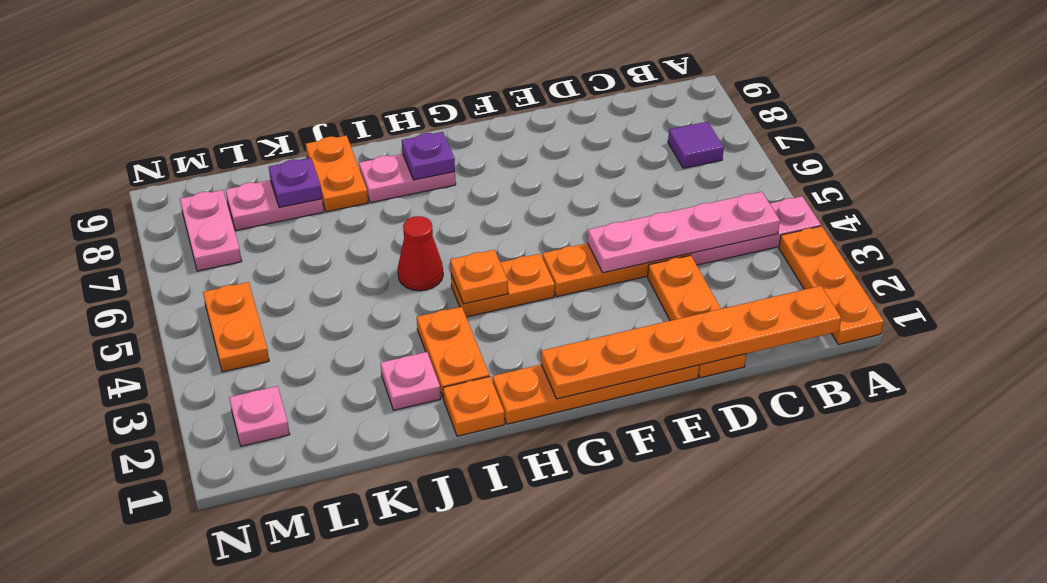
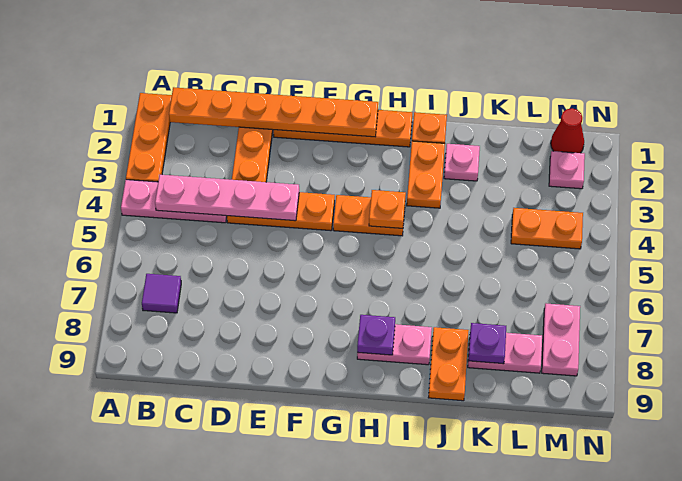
red 1x1 cone [398,216,443,291] -> red 1x1 cone moved to [551,109,584,153]
orange 1x2 plate [203,282,269,372] -> orange 1x2 plate turned to [511,208,583,249]

